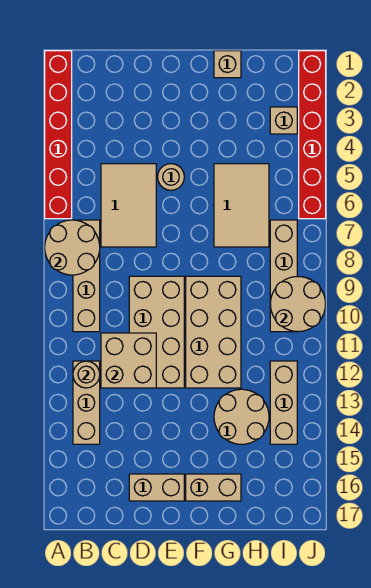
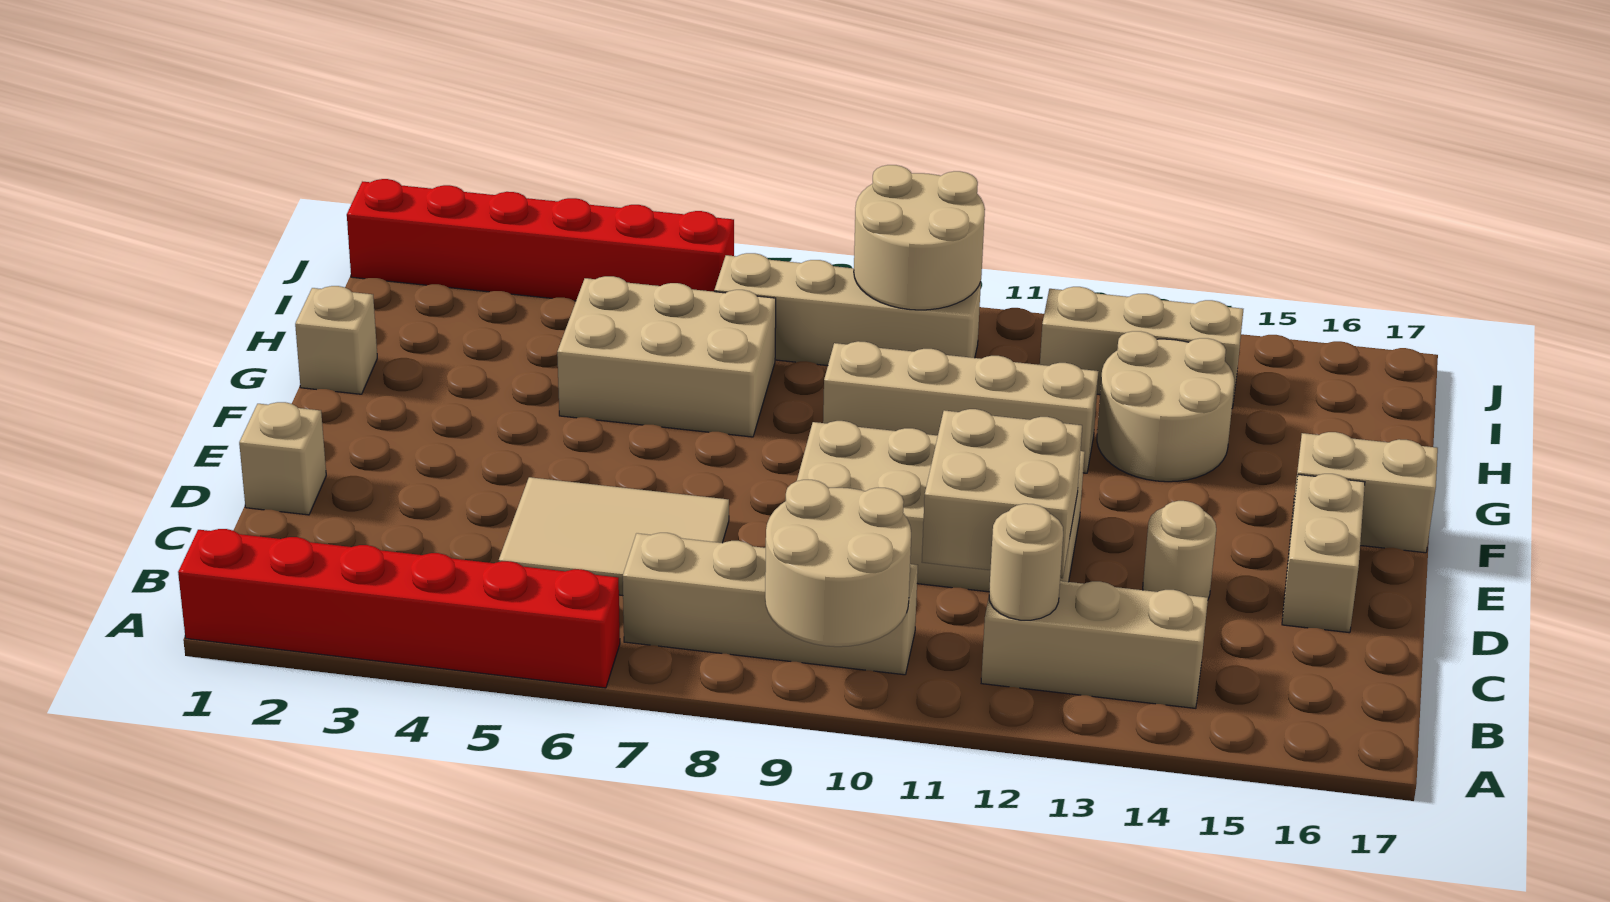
tan 2x2 round brick [45,220,100,275] -> tan 2x2 round brick moved to [765,480,911,647]
tan 1x1 round brick [158,164,184,190] -> tan 1x1 round brick moved to [1143,501,1216,599]
tan 2x4 brick [186,276,241,388] -> tan 1x4 brick [823,341,1099,473]
tan 1x2 brick [186,474,241,501] -> tan 1x2 brick turned to [1291,432,1438,553]
tan 2x3 tile [214,164,269,247] -> tan 2x3 brick [557,276,776,437]
tan 1x1 brick [270,107,297,134] -> tan 1x1 brick moved to [239,402,326,515]

